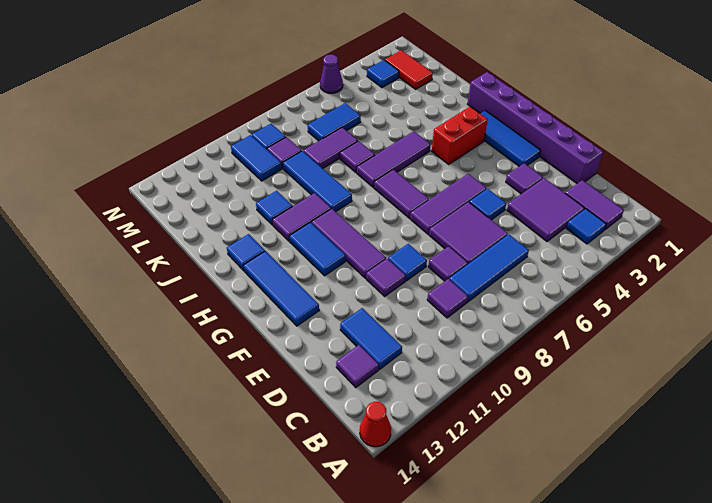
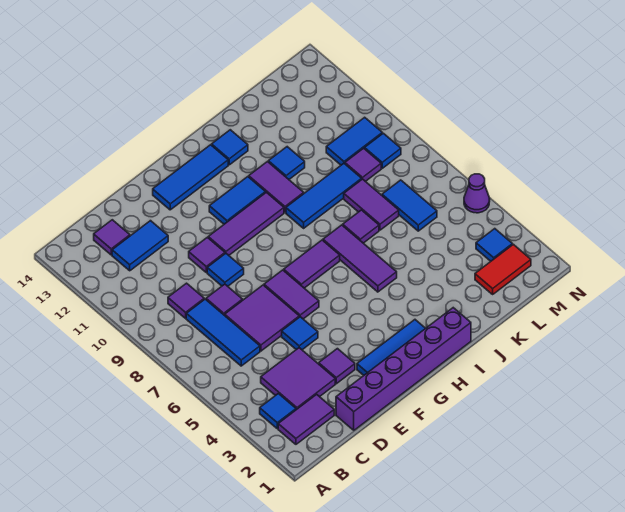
red 1x1 cone [360,402,391,447] -> none
purple 1x3 tile [410,174,487,234] -> purple 1x2 tile [264,270,319,319]
red 1x2 brick [432,107,488,164] -> none

